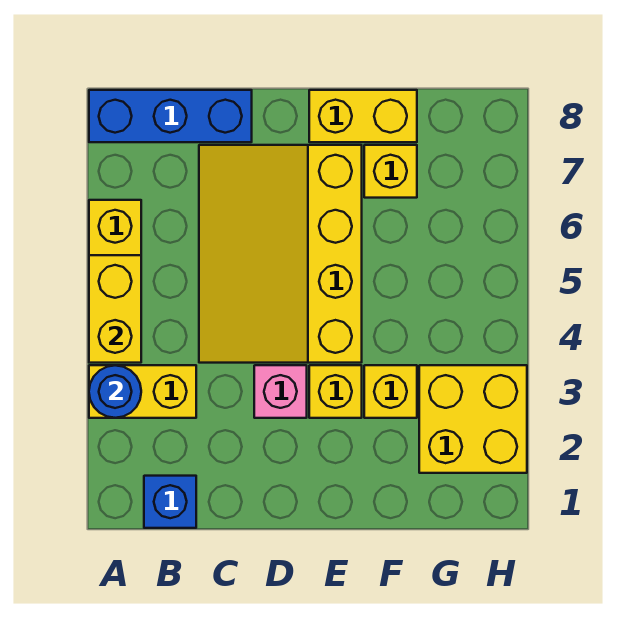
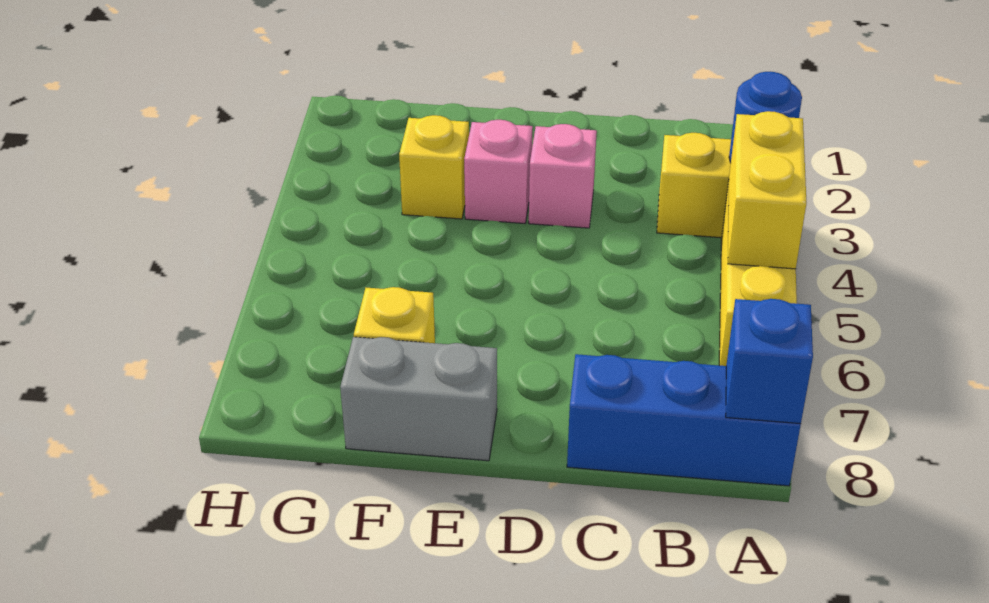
blue 1x1 brick [144,476,196,528] -> blue 1x1 brick moved to [726,299,813,424]
yellow 3x4 slope [199,145,362,363] -> none
yellow 1x1 brick [309,365,362,418] -> pink 1x1 brick [464,120,533,223]
yellow 1x2 brick [309,90,417,142] -> grey 1x2 brick [340,337,497,461]
yellow 2x2 brick [419,365,527,473] -> none

